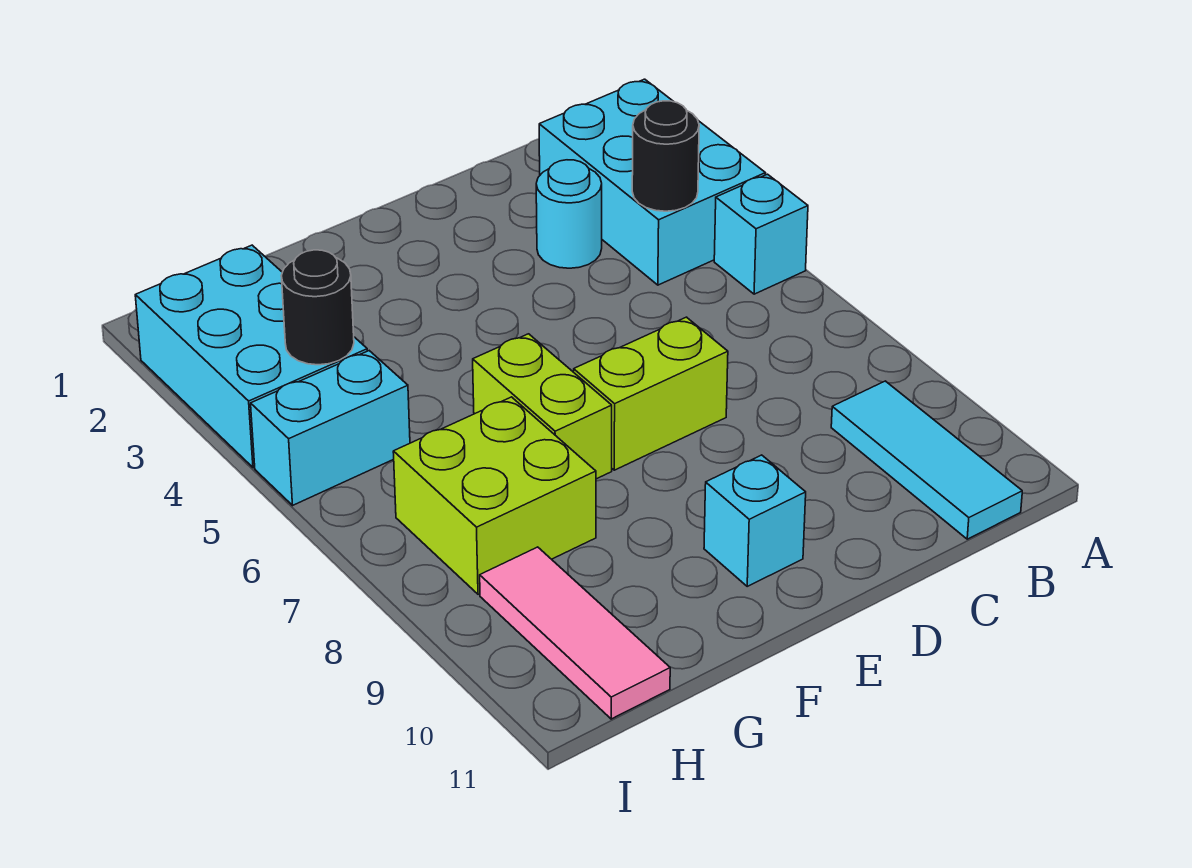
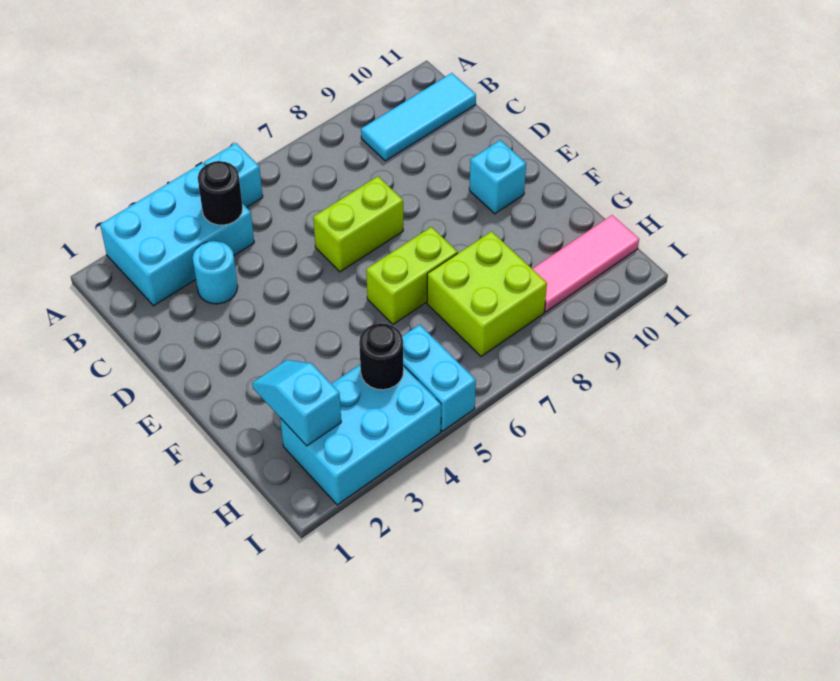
lime 1x2 brick [574,317,728,470] -> lime 1x2 brick turned to [313,176,403,272]
none -> cyan 1x2 slope [252,360,341,446]

